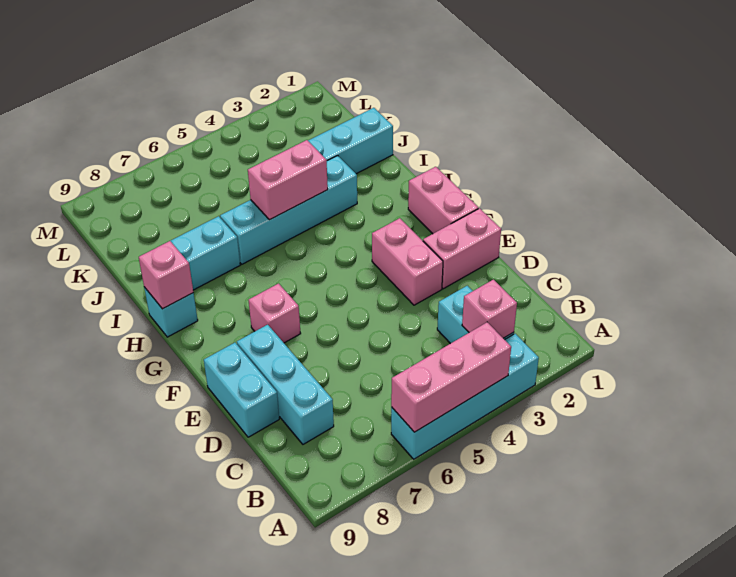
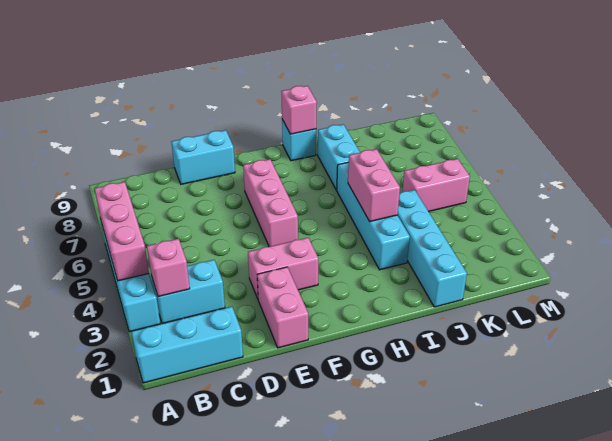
cyan 1x3 brick [237,325,334,444] -> cyan 1x3 brick moved to [131,307,243,383]
pink 1x2 brick [408,167,478,234] -> pink 1x2 brick moved to [402,159,470,211]
pink 1x1 brick [249,284,301,343] -> pink 1x3 brick [243,159,298,247]

